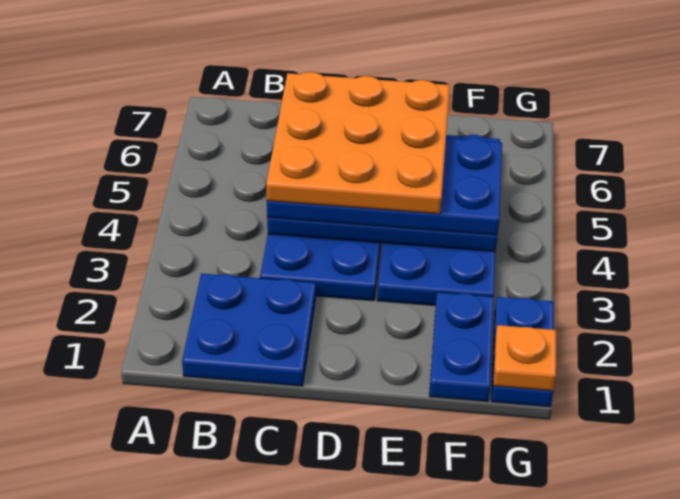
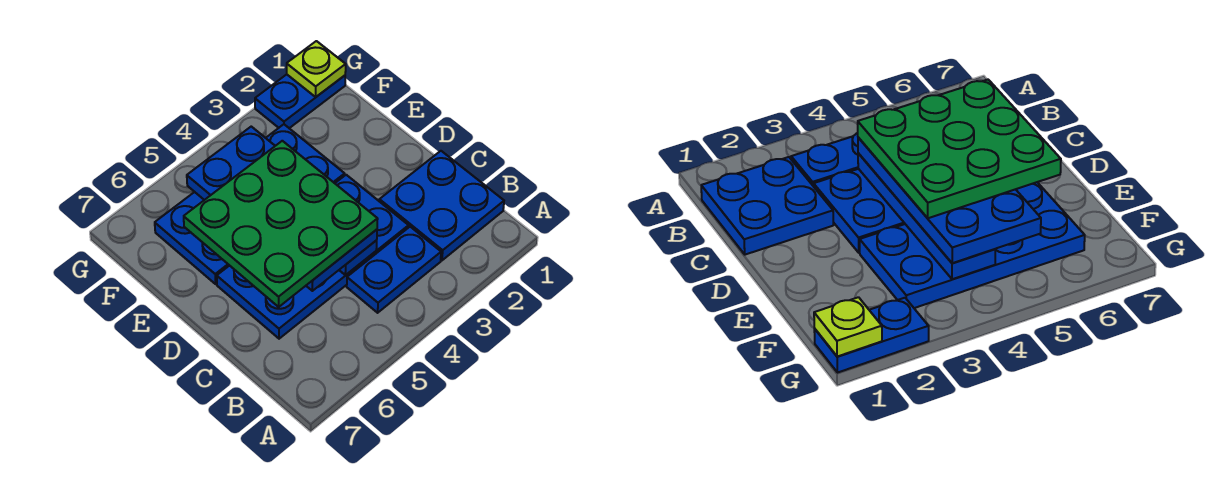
orange 3x3 plate [266,72,450,214] -> green 3x3 plate [184,141,378,307]
blue 1x2 plate [429,292,494,402] -> blue 1x2 plate moved to [347,227,441,313]
orange 1x1 plate [493,325,556,391] -> lime 1x1 plate [287,41,346,97]

